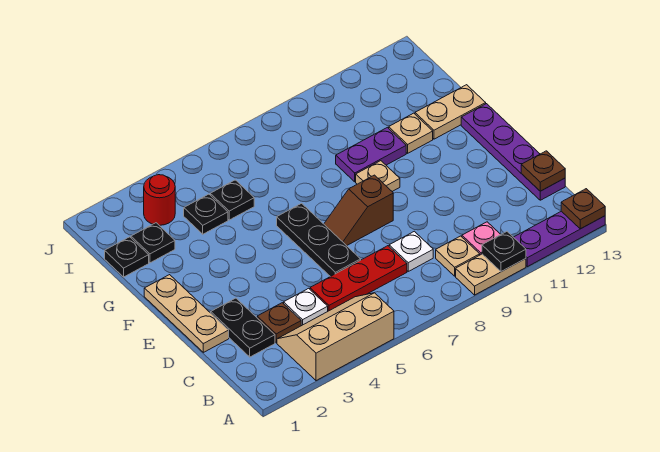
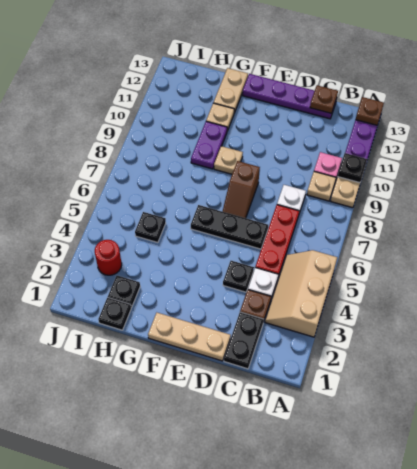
black 1x2 plate [211,298,275,357] -> black 1x2 plate turned to [224,312,264,369]
black 1x1 plate [184,194,228,234] -> black 1x1 plate moved to [223,261,254,292]

